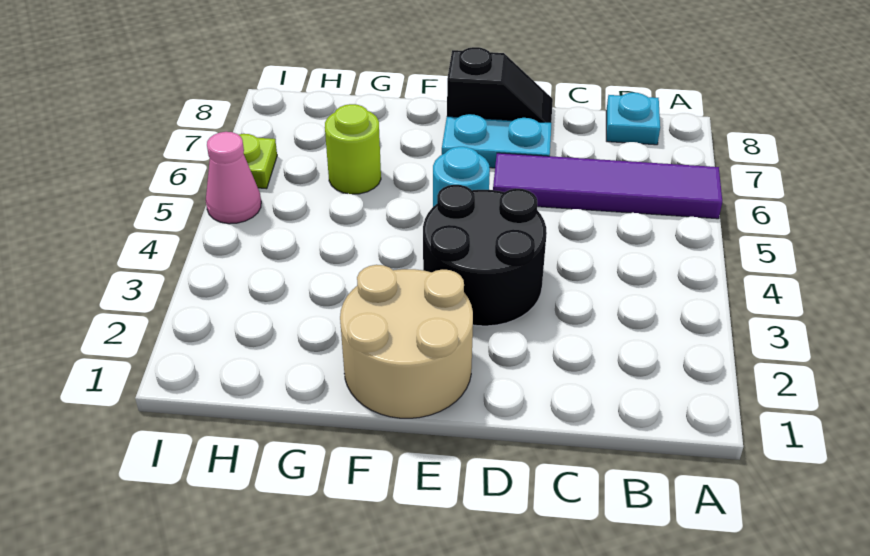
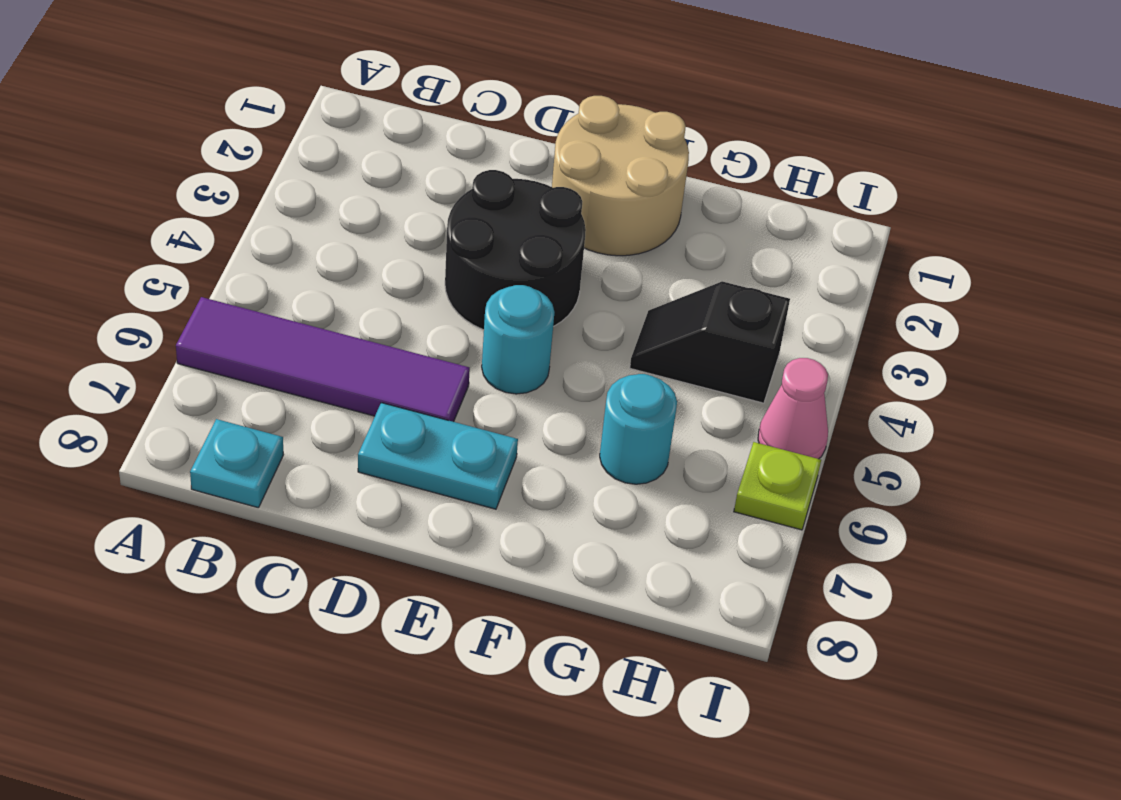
black 1x2 slope [447,47,553,123] -> black 1x2 slope moved to [630,281,790,403]
lime 1x1 round brick [325,104,381,194] -> cyan 1x1 round brick [600,374,677,484]

